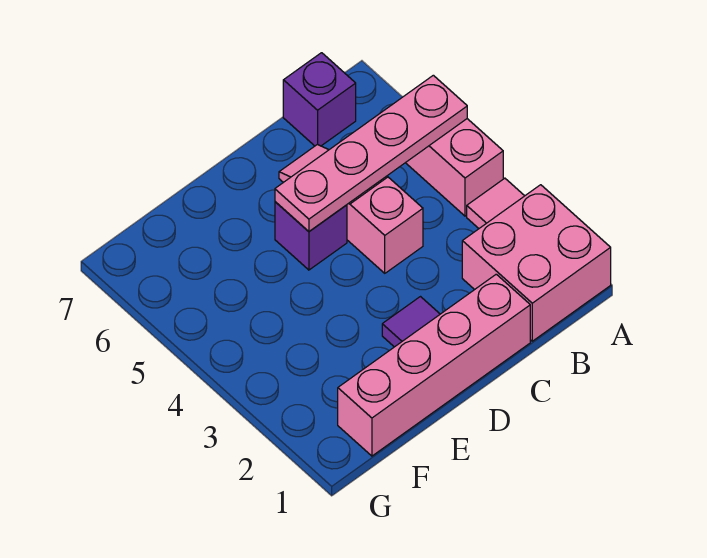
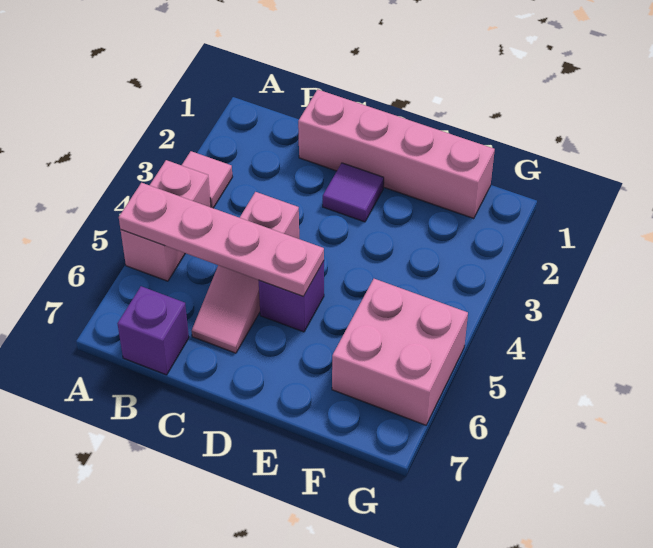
pink 2x2 brick [462,185,611,341] -> pink 2x2 brick moved to [332,279,468,425]

